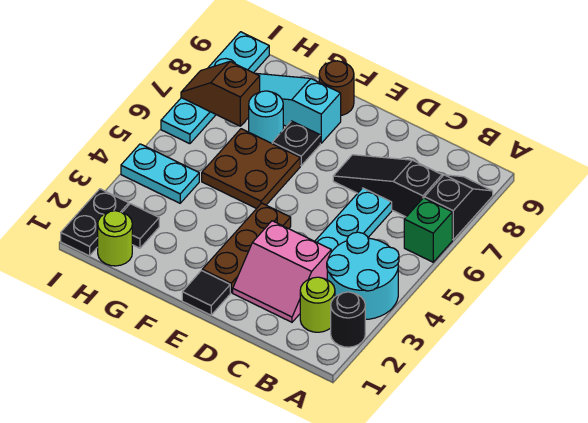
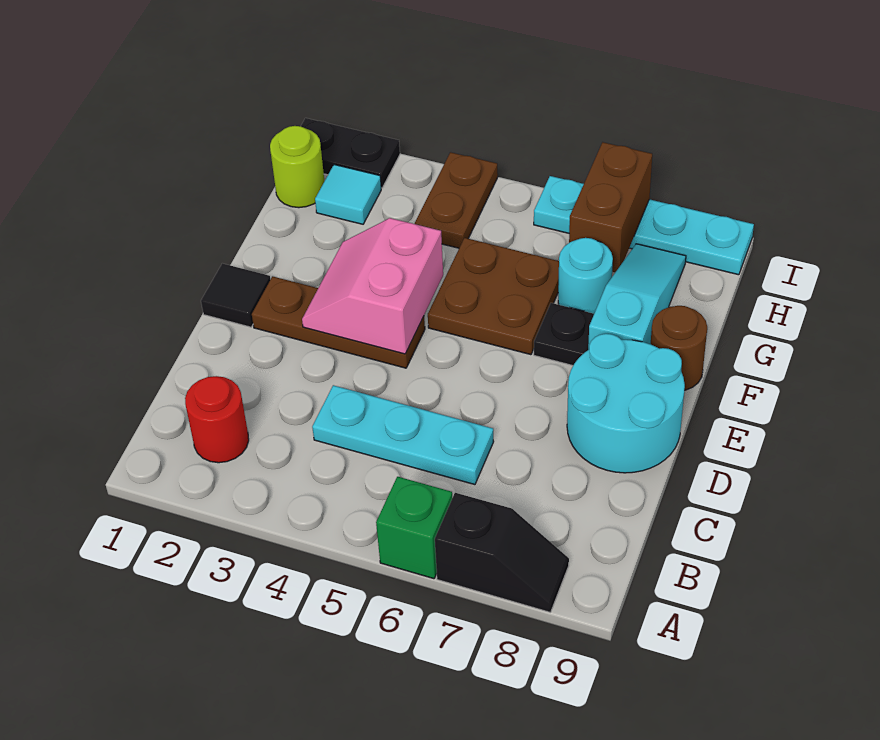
black 1x1 round brick [331,292,365,347] -> none
cyan 2x2 round brick [327,232,399,320] -> cyan 2x2 round brick moved to [567,334,685,473]
lime 1x1 round brick [300,277,335,332] -> red 1x1 round brick [185,376,249,463]
black 1x3 slope [333,155,442,217] -> none
pink 2x2 slope [233,221,331,322] -> pink 2x2 slope moved to [302,218,443,354]
black 1x1 tile [122,204,159,248] -> cyan 1x1 tile [315,165,381,224]
cyan 1x2 plate [121,144,199,203] -> brown 1x2 plate [415,152,498,248]
brown 1x2 slope [181,62,260,126] -> brown 1x2 brick [569,142,652,272]

